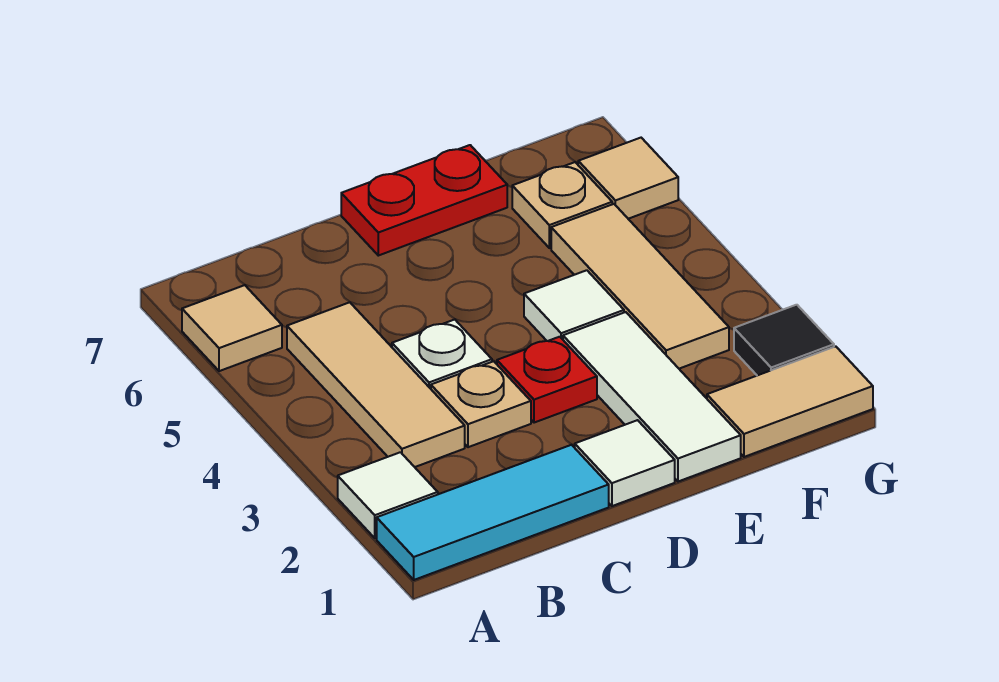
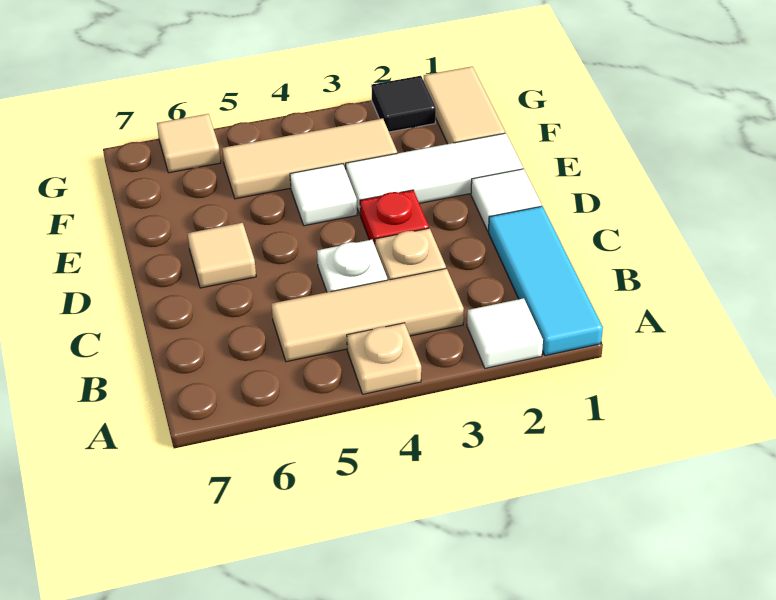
tan 1x1 tile [182,285,282,371] -> tan 1x1 tile moved to [187,223,256,288]
red 1x2 plate [341,145,507,256] -> none
tan 1x1 plate [512,162,612,248] -> tan 1x1 plate moved to [347,323,421,394]

